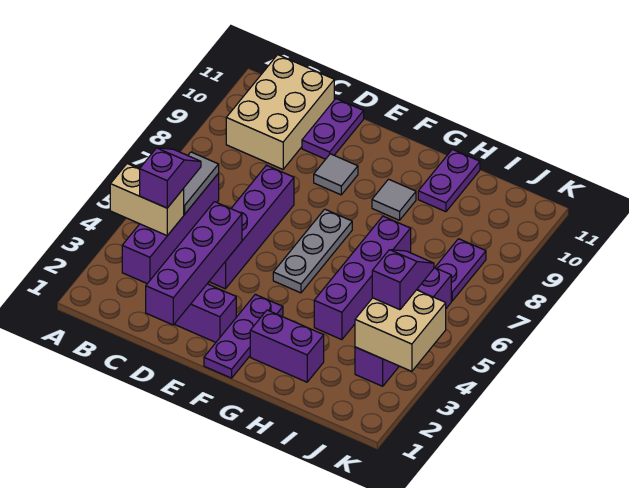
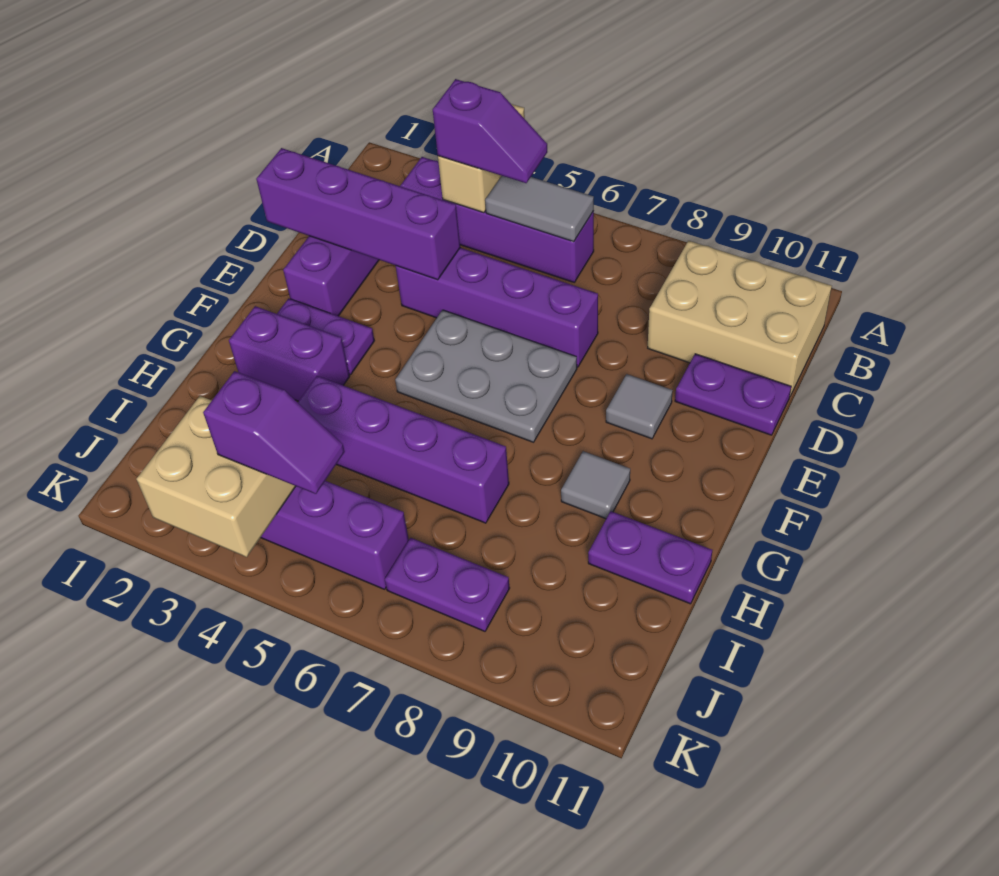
purple 1x3 plate [204,294,283,378] -> purple 1x2 plate [277,298,374,375]
grey 1x3 plate [273,209,352,293] -> grey 2x3 plate [395,310,577,442]
purple 1x2 brick [250,310,324,382] -> purple 1x2 brick turned to [229,306,350,401]

